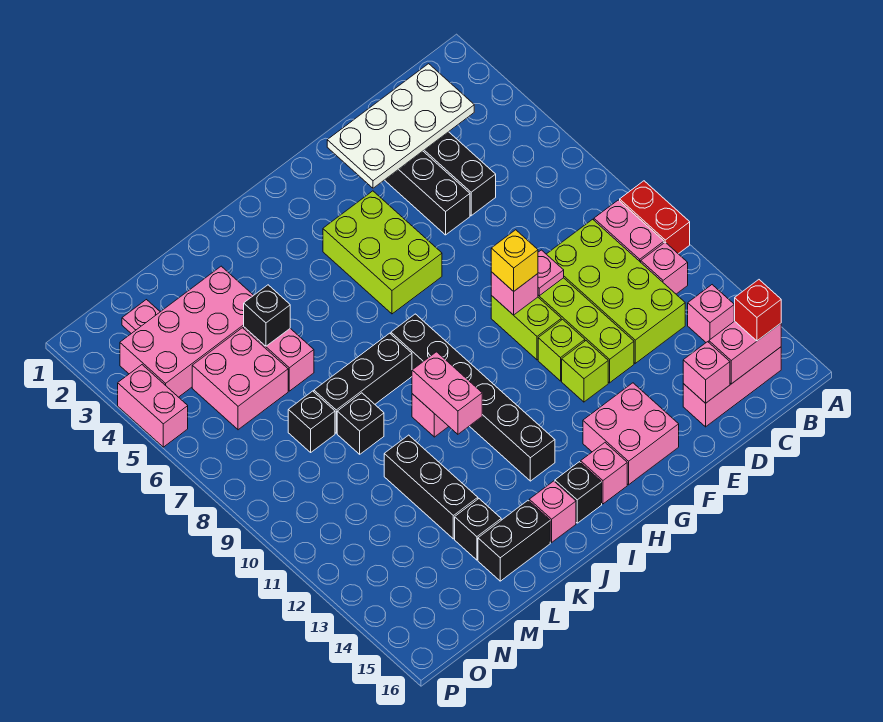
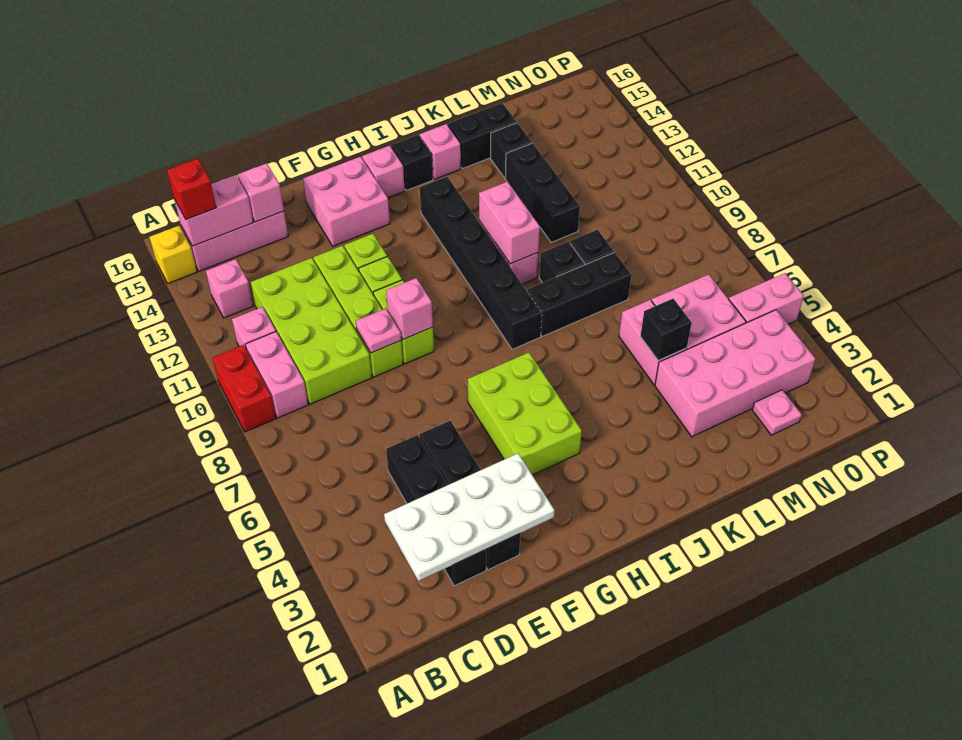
yellow 1x1 brick [491,230,538,291] -> yellow 1x1 brick moved to [149,226,197,283]
black 1x1 brick [288,391,335,452] -> black 1x1 brick moved to [539,242,585,283]
pink 1x2 brick [118,365,188,447] -> pink 1x2 brick turned to [729,273,804,324]

